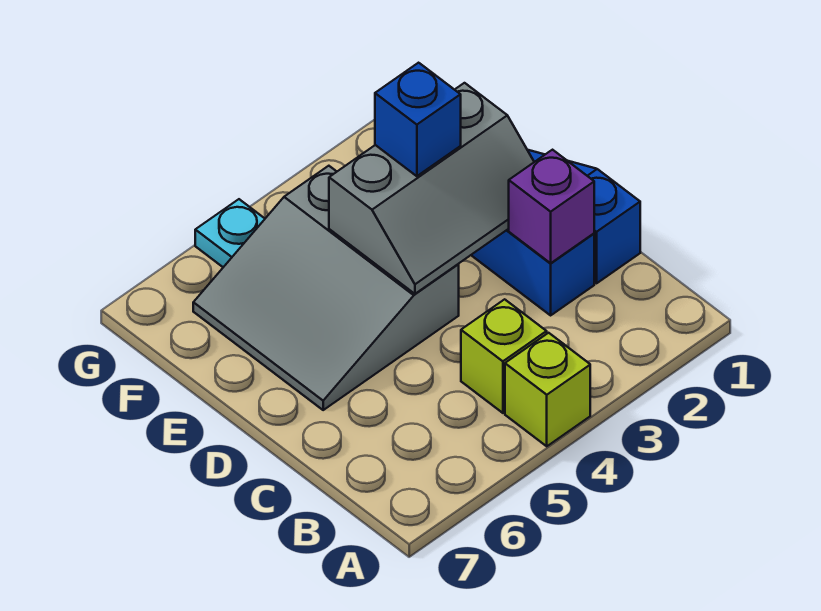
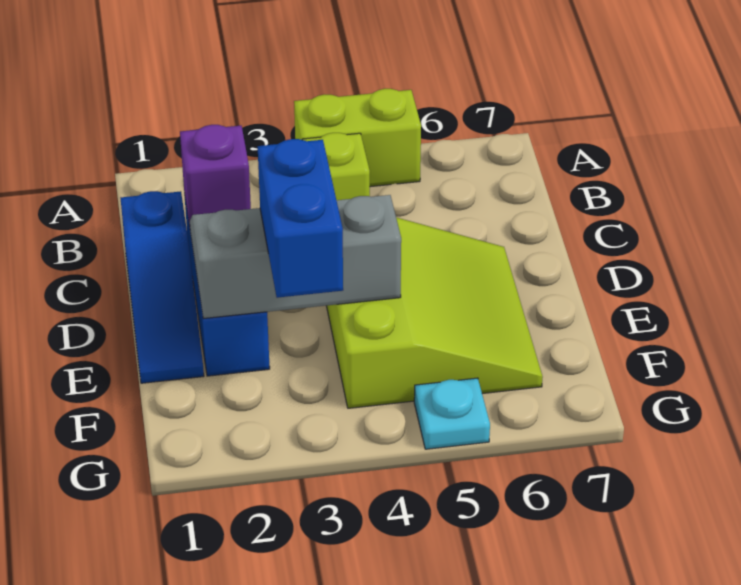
lime 1x1 brick [505,333,590,446] -> lime 1x2 brick [294,89,421,187]
grey 3x3 slope [193,166,459,410] -> lime 3x3 slope [327,217,543,408]
blue 1x1 brick [375,63,461,176] -> blue 1x2 brick [258,139,343,298]

